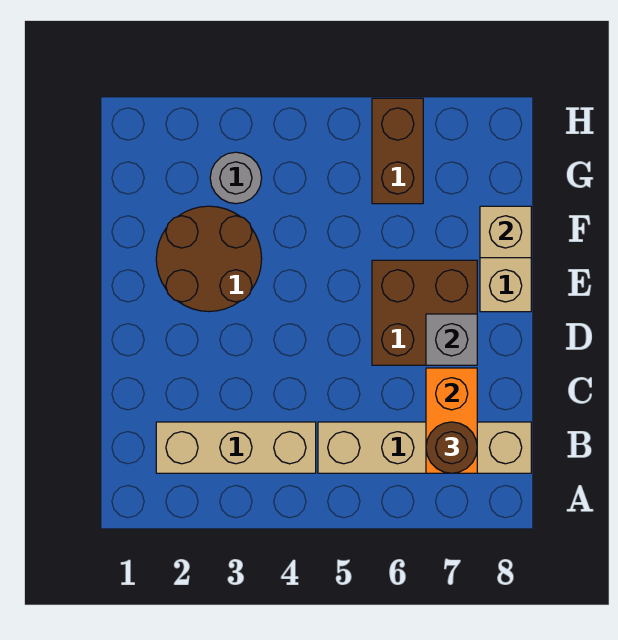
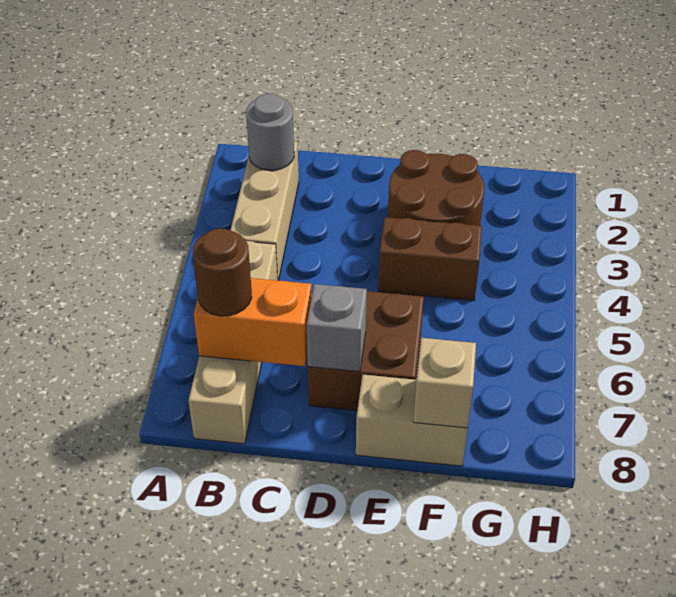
grey 1x1 round brick [210,152,262,204] -> grey 1x1 round brick moved to [246,94,294,170]
brown 1x2 brick [372,98,423,204] -> brown 1x2 brick moved to [378,217,482,301]

